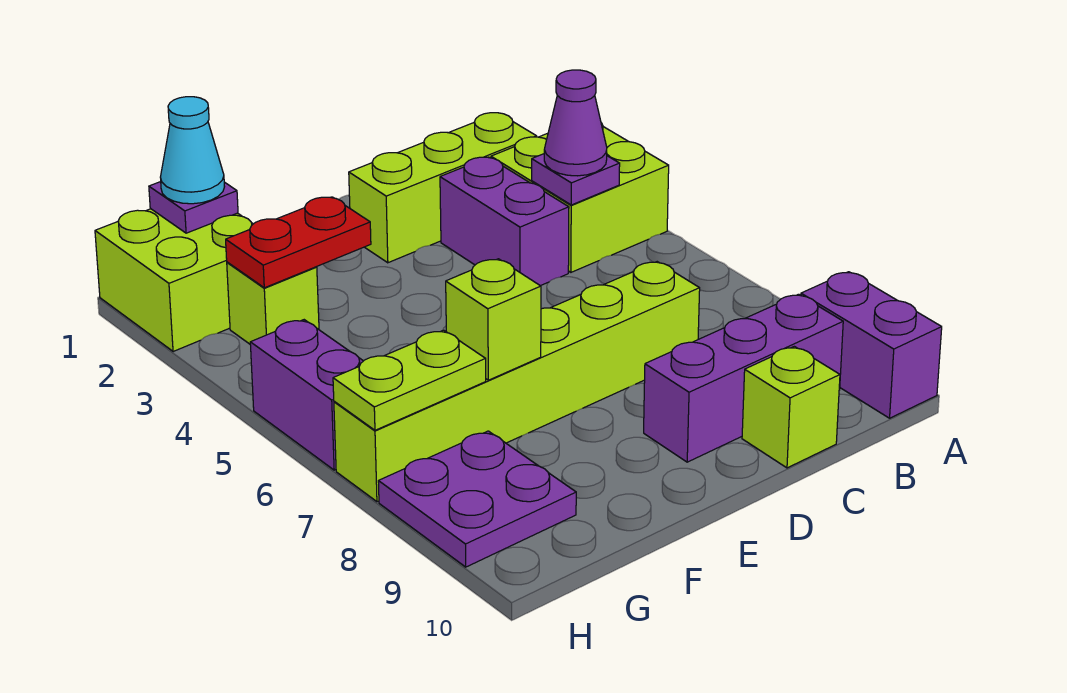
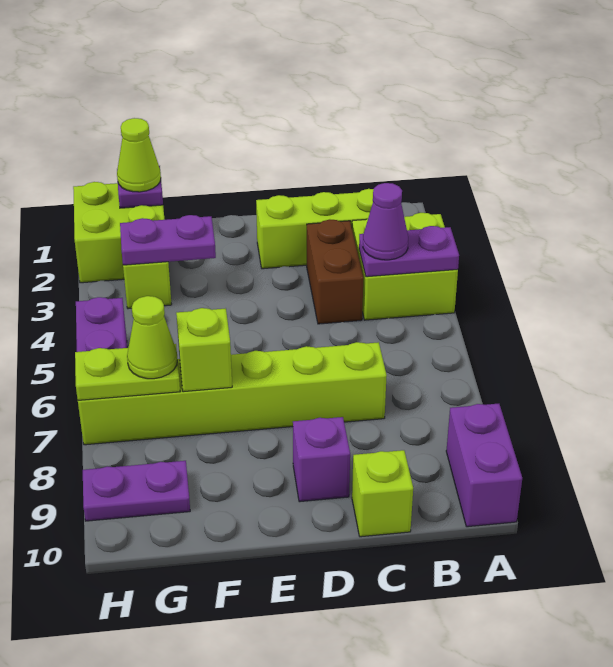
purple 1x1 plate [532,154,620,205] -> purple 1x2 plate [359,226,459,277]
purple 1x3 brick [644,294,843,462] -> purple 1x1 brick [293,417,350,502]
purple 1x2 brick [440,157,569,286] -> brown 1x2 brick [307,219,363,324]
red 1x2 plate [226,197,371,288] -> purple 1x2 plate [120,215,216,265]
cyan 1x1 cone [160,97,225,204] -> lime 1x1 cone [117,118,161,192]
none -> lime 1x1 cone [127,296,178,379]
purple 2x2 plate [378,431,576,567] -> purple 1x2 plate [83,461,190,521]

